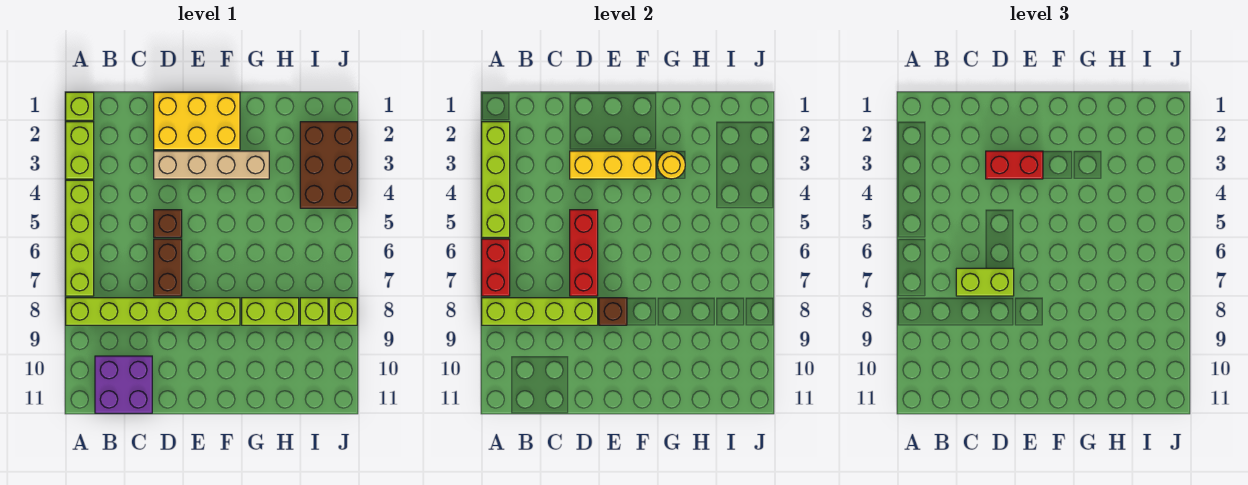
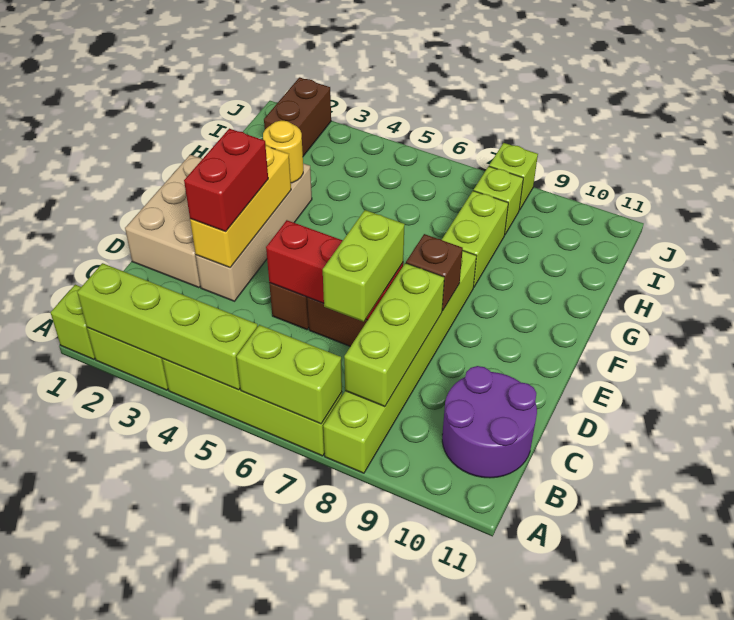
red 1x2 brick [482,239,510,296] -> lime 1x2 brick [236,325,342,424]
lime 1x4 brick [482,298,598,325] -> lime 1x3 brick [344,263,444,407]
purple 2x2 brick [95,356,152,413] -> purple 2x2 round brick [442,366,537,478]
yellow 2x3 brick [154,92,240,150] -> tan 2x3 brick [125,155,202,288]
brown 2x3 brick [300,122,357,208] -> brown 1x2 brick [264,77,331,156]

